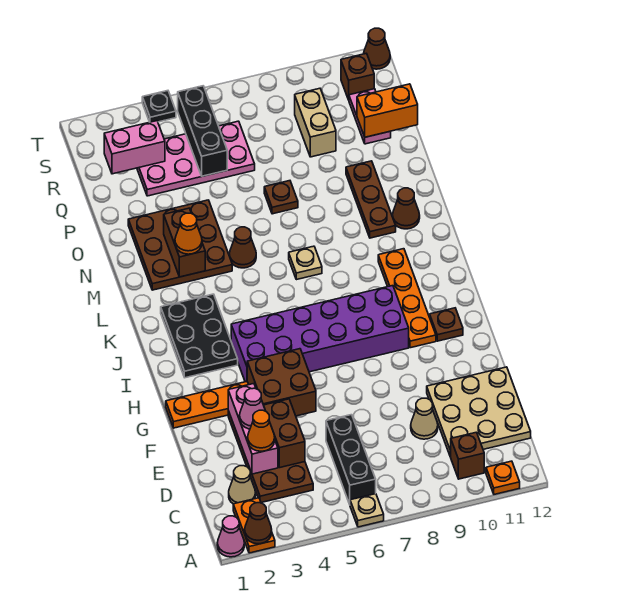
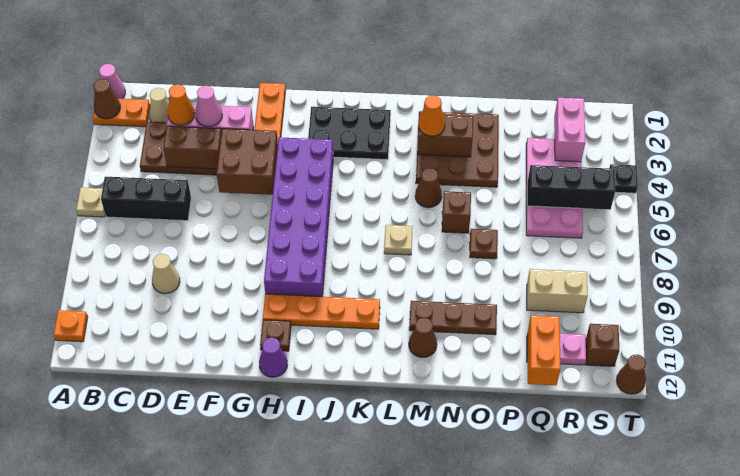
brown 1x1 brick [450,432,484,479] -> brown 1x1 brick moved to [442,191,471,233]
tan 3x3 plate [427,367,531,457] -> none
none -> purple 1x1 cone [259,338,287,377]

